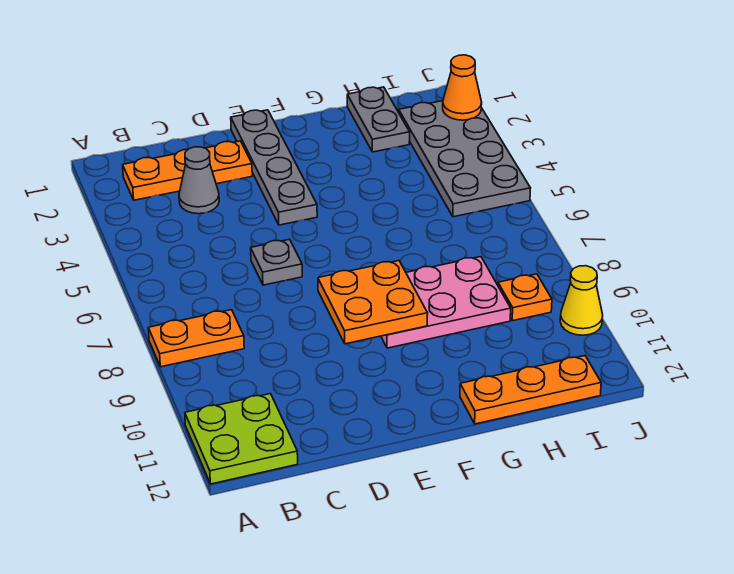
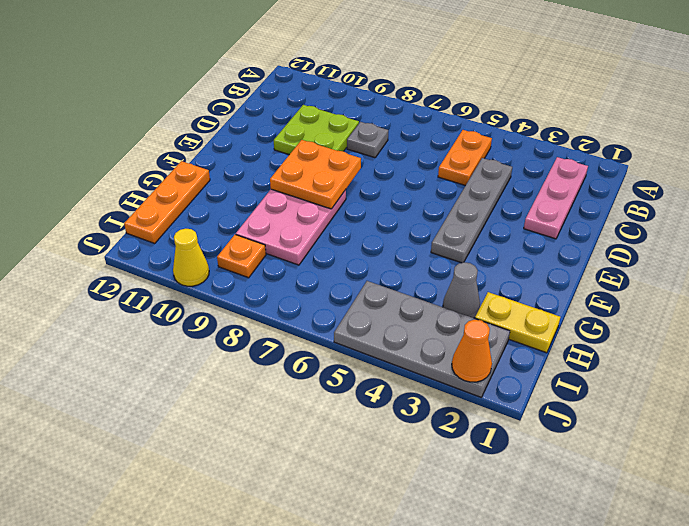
orange 1x2 plate [148,310,244,367] -> orange 1x2 plate moved to [438,130,492,186]
lime 2x2 plate [185,394,298,484] -> lime 2x2 plate moved to [274,105,359,155]
orange 1x3 plate [123,141,252,200] -> pink 1x3 plate [524,157,588,239]
grey 1x1 cone [179,147,219,214] -> grey 1x1 cone moved to [443,262,480,318]
grey 1x1 plate [251,239,302,285] -> grey 1x1 plate moved to [347,122,388,158]
grey 1x4 plate [231,110,317,225] -> grey 1x4 plate turned to [431,158,512,263]
grey 1x2 plate [347,87,410,152] -> yellow 1x2 plate [475,292,560,353]

